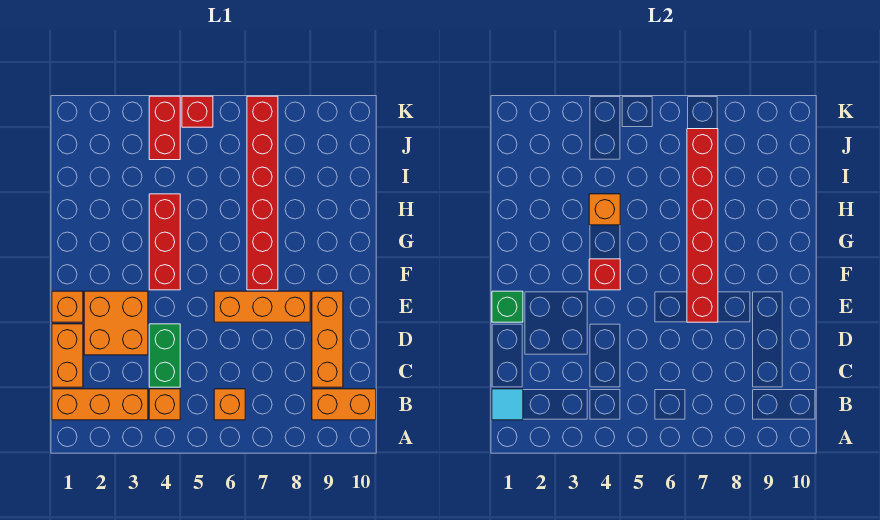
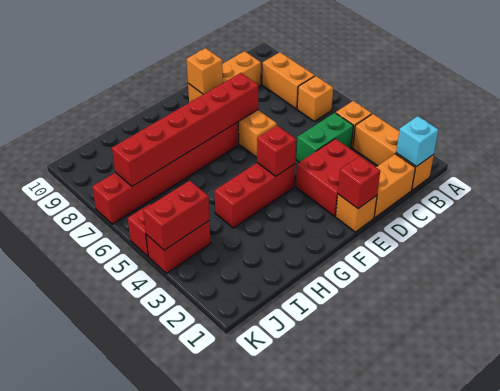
cyan 1x1 tile [492,389,523,420] -> cyan 1x1 brick [396,116,438,166]
orange 1x2 brick [312,389,376,420] -> orange 1x2 brick moved to [262,52,315,109]
orange 2x2 brick [84,291,148,355] -> red 2x2 brick [296,139,374,216]
green 1x1 brick [492,291,523,322] -> red 1x1 brick [338,156,380,209]
orange 1x1 brick [589,194,620,225] -> orange 1x1 brick moved to [187,48,223,94]
none -> red 1x2 brick [143,180,210,250]

